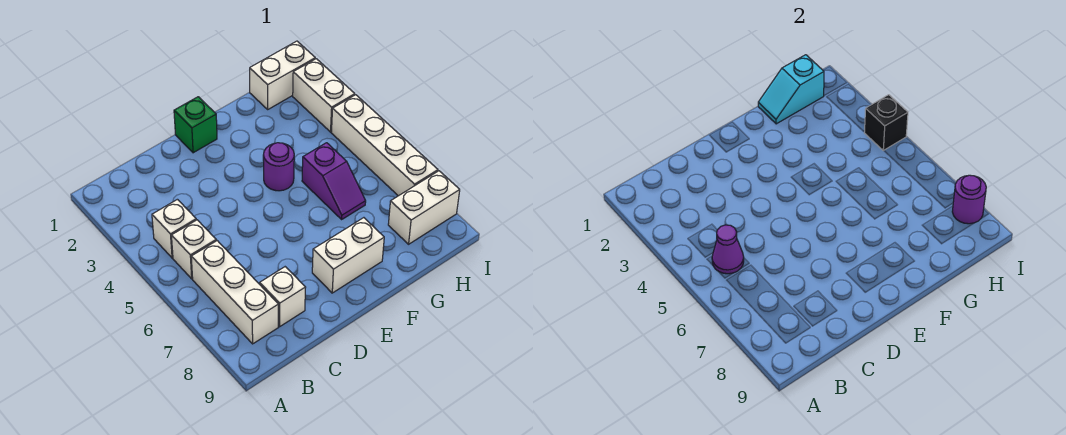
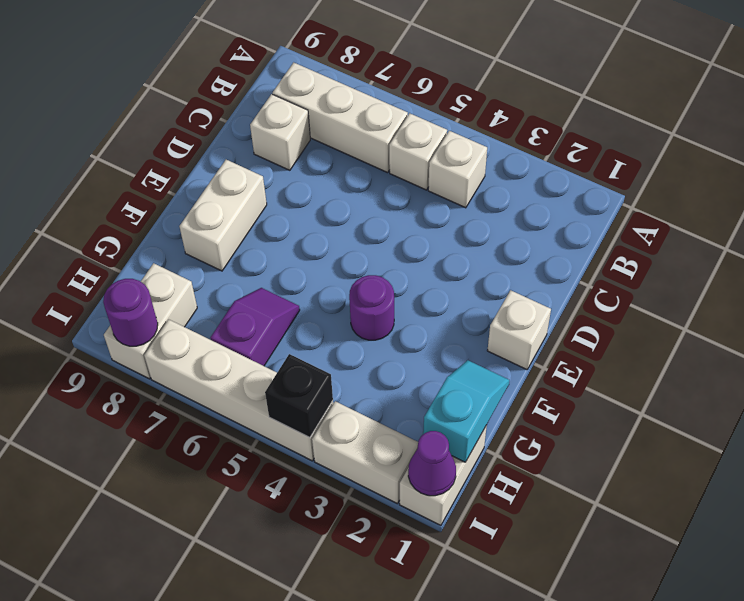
purple 1x1 cone [712,225,744,274] -> purple 1x1 cone moved to [408,431,456,496]
green 1x1 brick [174,97,217,153] -> white 1x1 brick [487,290,551,370]
purple 1x2 slope [302,143,366,219] -> purple 1x2 slope turned to [211,288,300,366]

